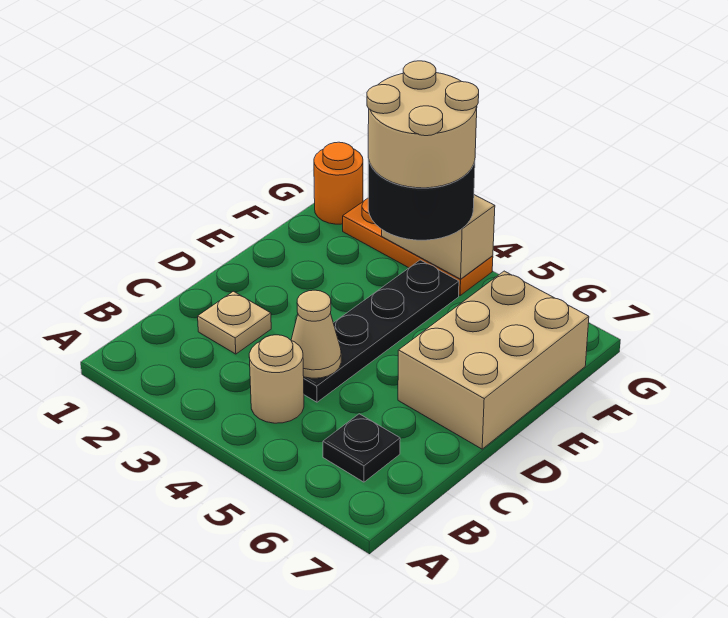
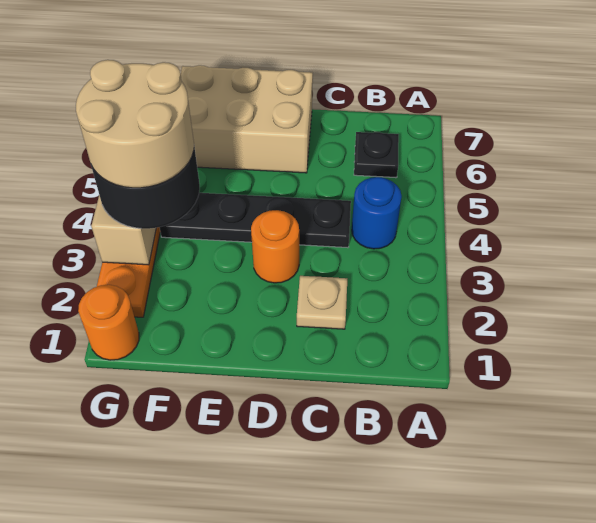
tan 1x1 round brick [249,335,304,423] -> blue 1x1 round brick [352,177,402,249]
tan 1x1 cone [291,290,341,378] -> none
none -> orange 1x1 round brick [251,210,299,283]

